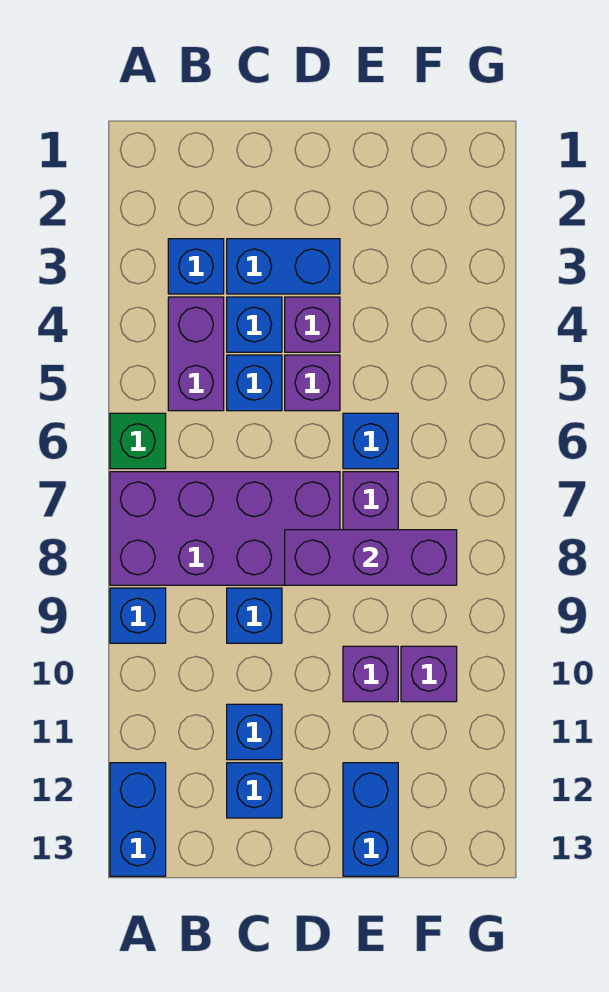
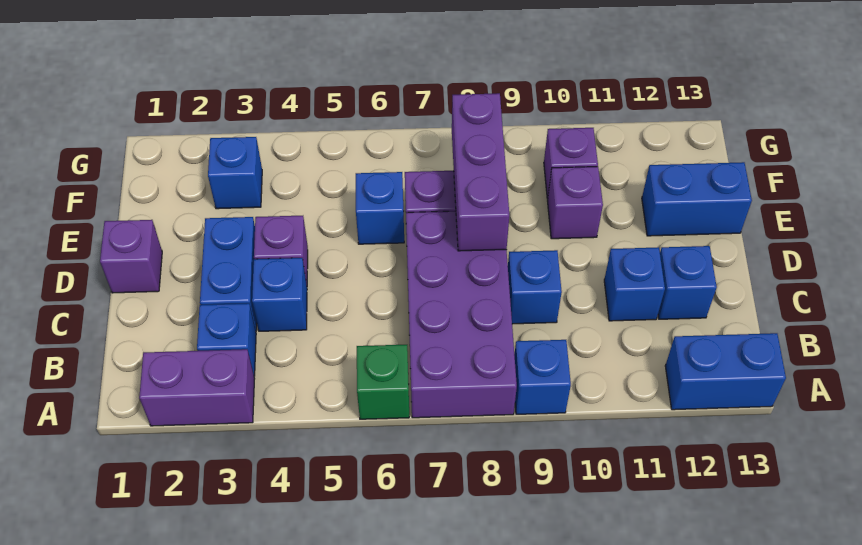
purple 1x2 brick [168,297,224,411] -> purple 1x2 brick moved to [139,349,255,426]
blue 1x1 brick [227,355,282,411] -> blue 1x1 brick moved to [208,137,262,209]
purple 1x1 brick [285,355,340,411] -> purple 1x1 brick moved to [100,220,162,293]

